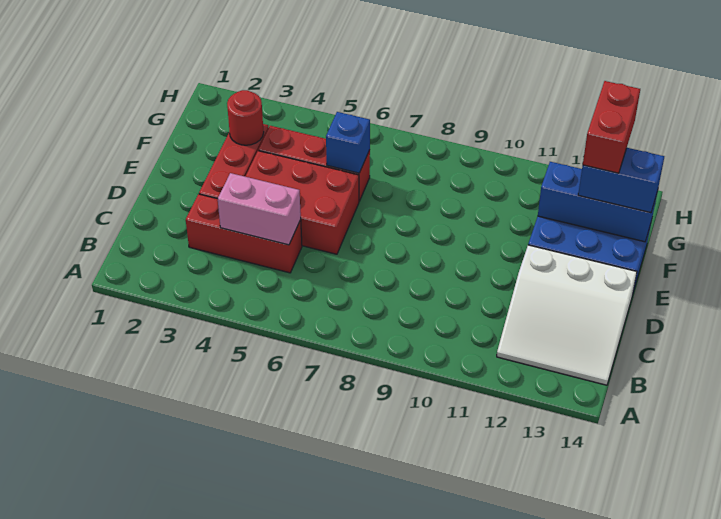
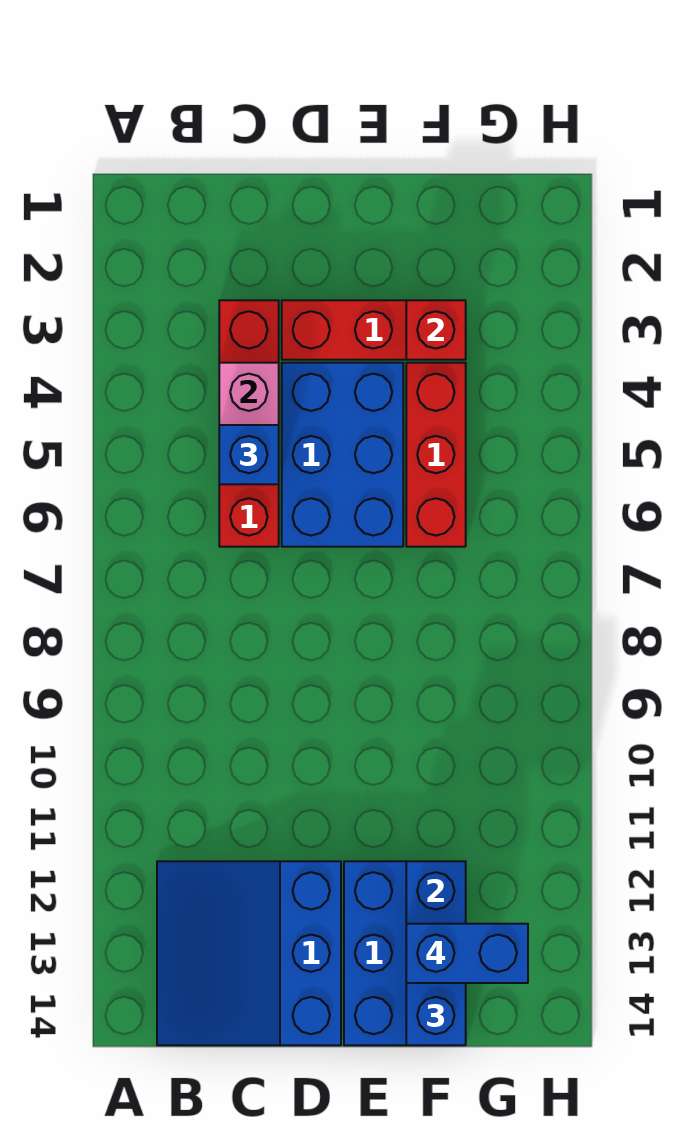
white 3x3 slope [497,245,637,385] -> blue 3x3 slope [157,861,341,1045]
red 1x3 brick [186,194,302,273] -> red 1x4 brick [219,300,279,547]
red 2x3 brick [245,151,359,254] -> blue 2x3 brick [282,363,403,547]
red 1x1 round brick [227,90,264,145] -> red 1x1 brick [406,300,466,360]
blue 1x1 brick [326,112,370,173] -> blue 1x1 brick moved to [219,425,279,484]
red 1x2 brick [583,81,640,173] -> blue 1x2 brick [406,924,528,983]

